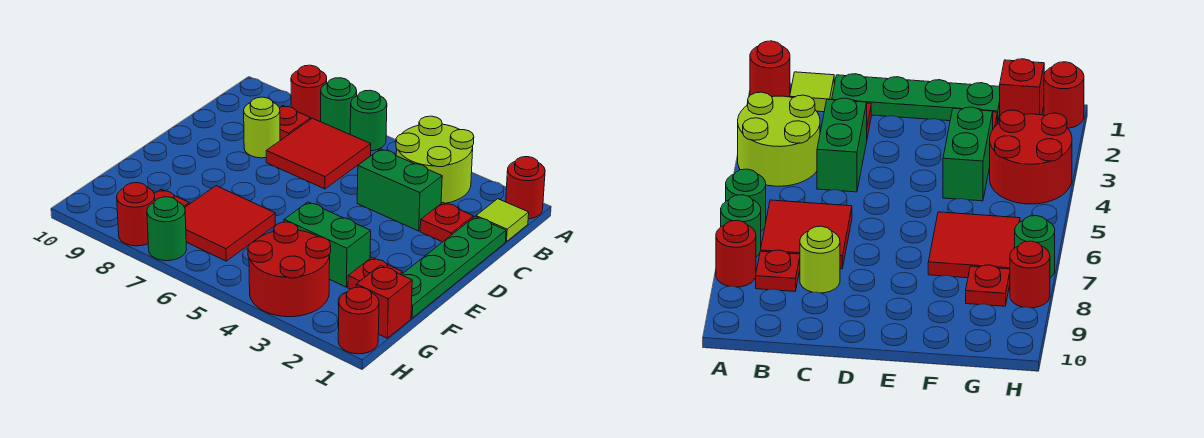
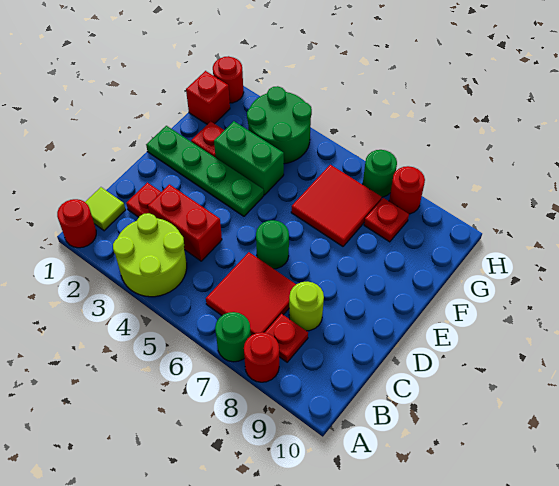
green 1x1 round brick [350,90,387,151] -> green 1x1 round brick moved to [256,220,289,269]
green 1x4 plate [402,217,506,318] -> green 1x4 plate turned to [146,126,264,216]
green 1x2 brick [357,149,442,231] -> red 1x2 brick [148,184,222,261]
red 2x2 round brick [248,222,331,317] -> green 2x2 round brick [247,86,312,164]

